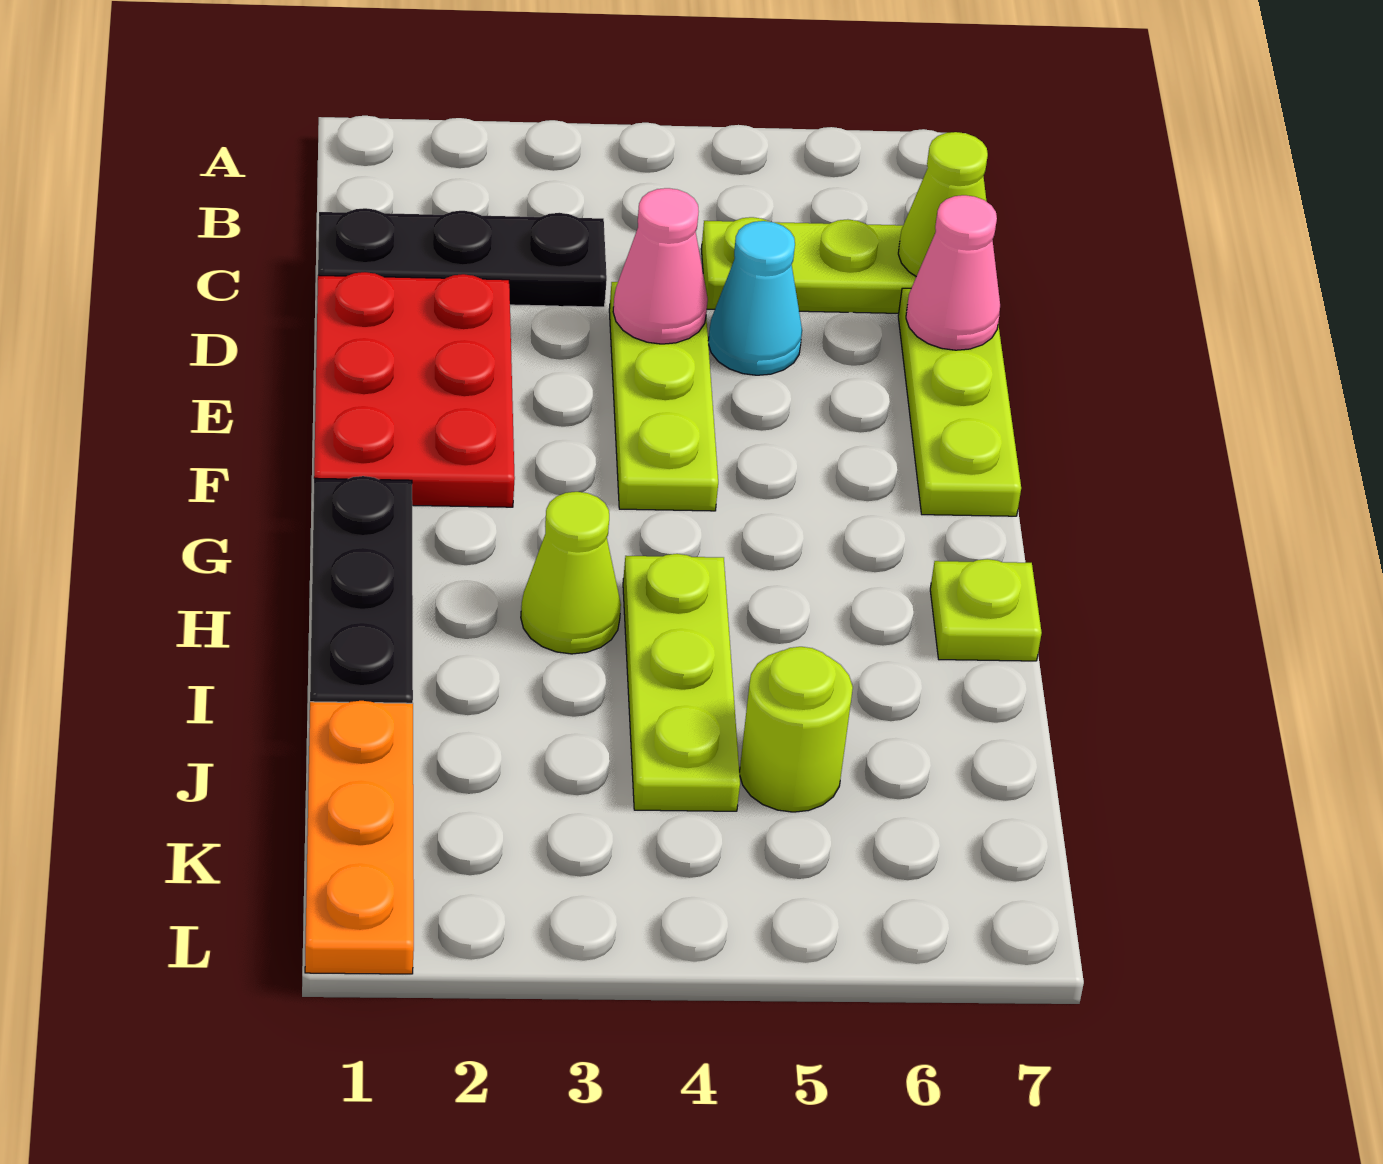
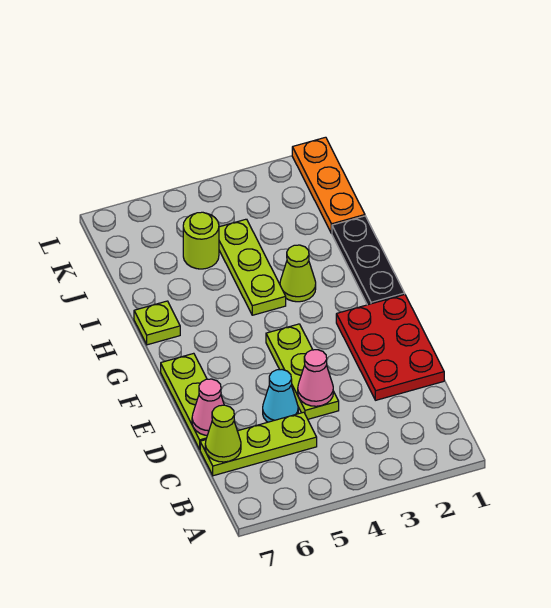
black 1x3 plate [318,208,607,307] -> none

